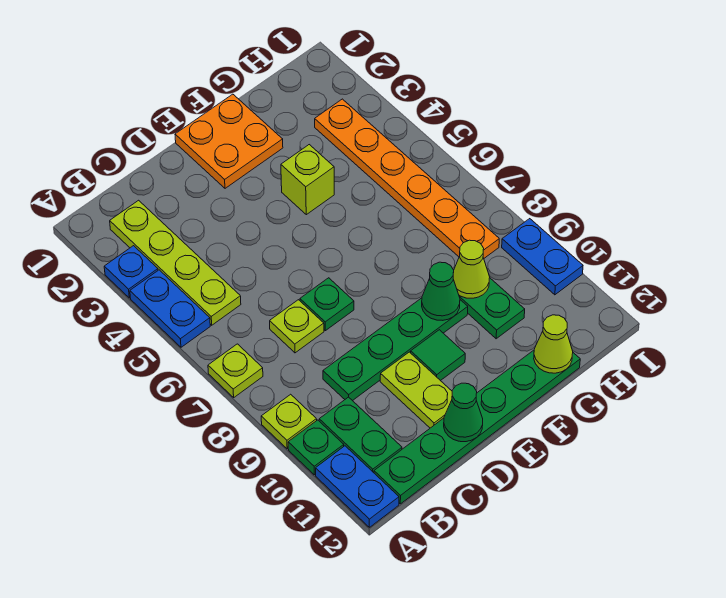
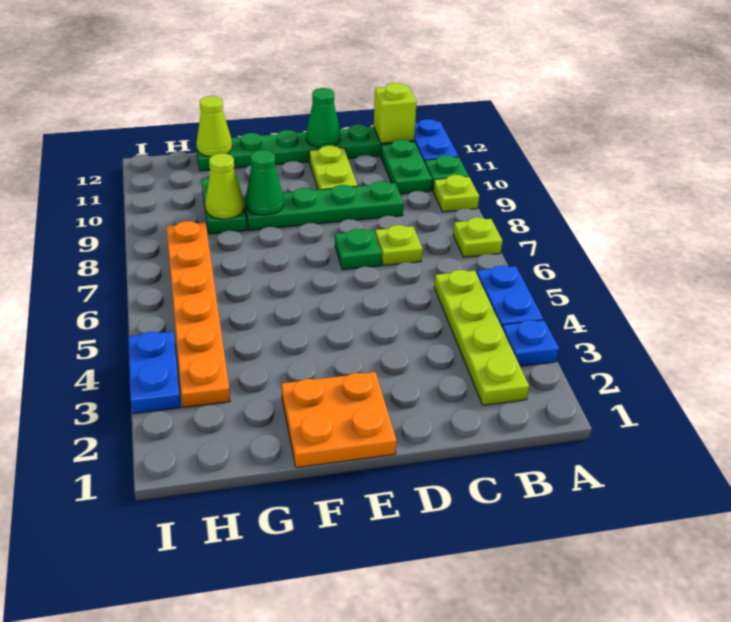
green 1x1 tile [411,330,465,381] -> none
lime 1x1 brick [281,145,334,215] -> lime 1x1 brick moved to [374,83,417,143]
blue 1x2 plate [502,219,583,295] -> blue 1x2 plate moved to [128,331,181,414]

